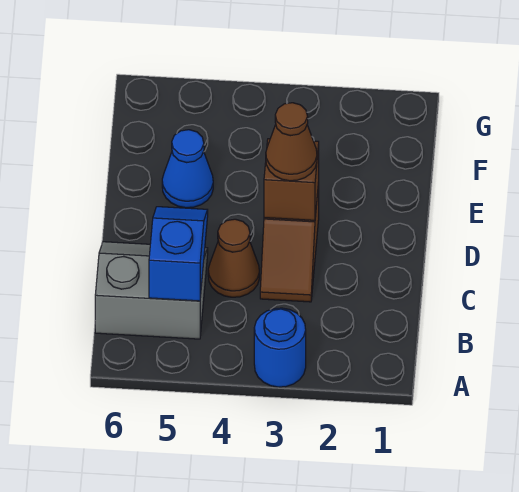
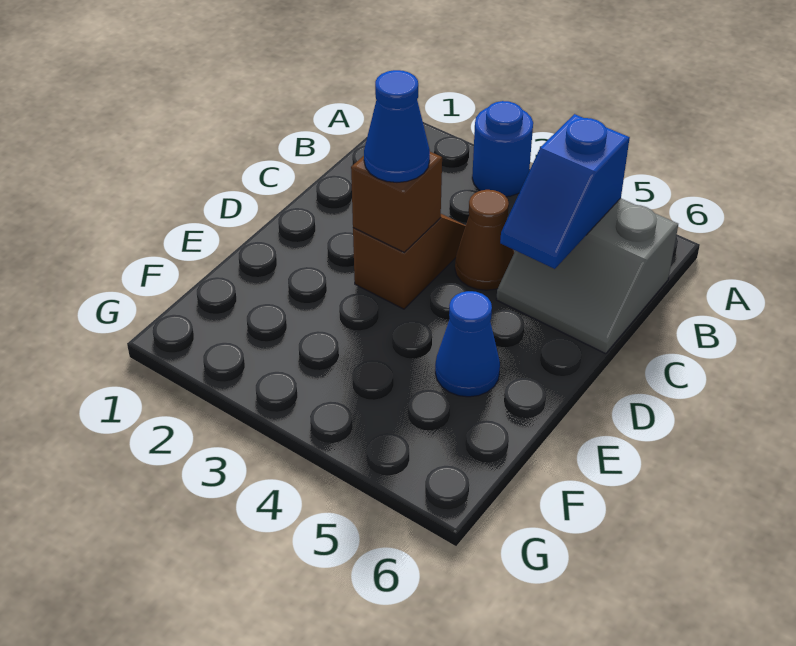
brown 1x1 cone [266,103,317,181] -> blue 1x1 cone [364,70,430,182]

